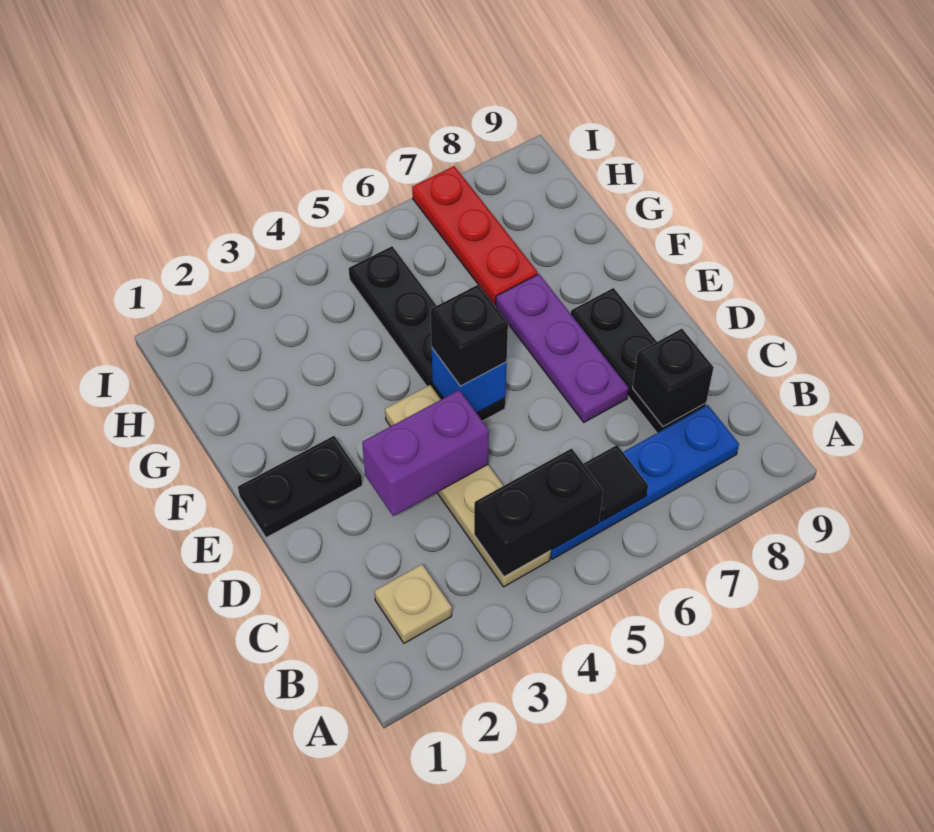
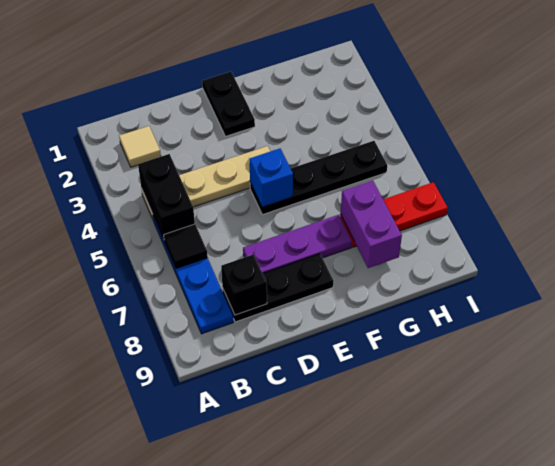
tan 1x1 plate [374,564,452,643] -> tan 1x1 tile [119,126,161,167]
purple 1x2 brick [362,390,489,516] -> purple 1x2 brick moved to [340,181,402,268]
black 1x1 brick [431,285,508,386] -> none

